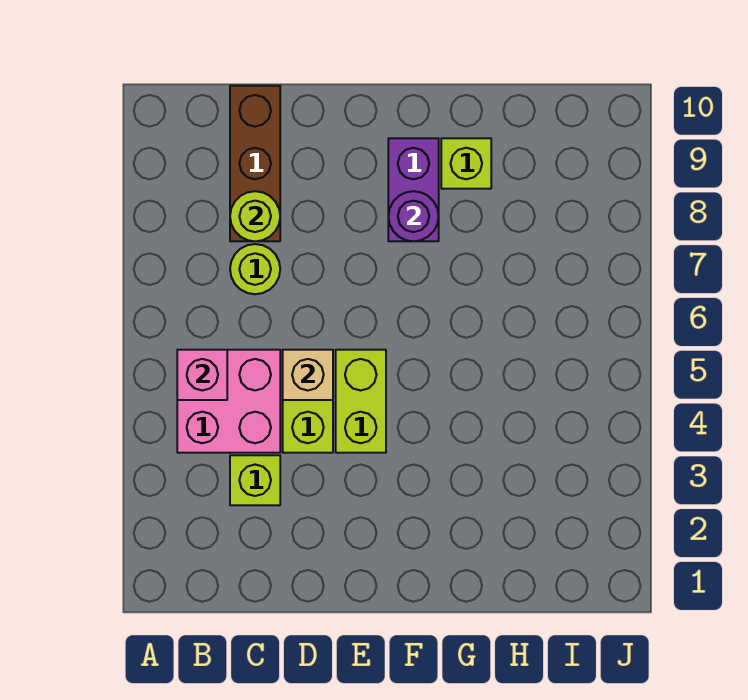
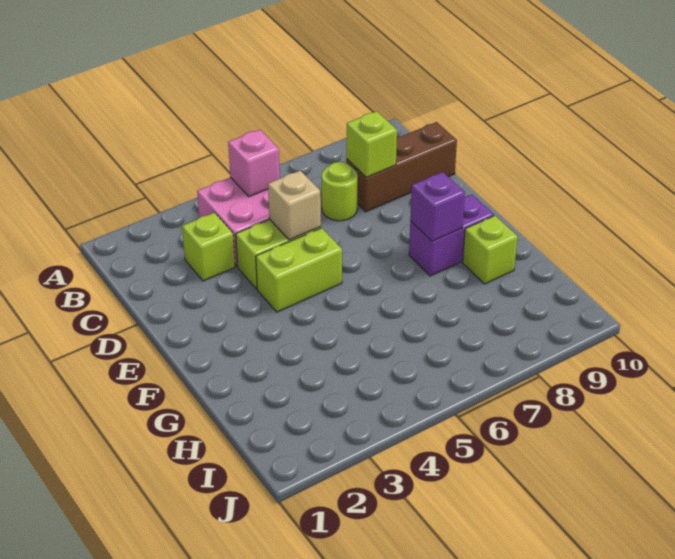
lime 1x1 round brick [230,191,280,241] -> lime 1x1 brick [346,111,397,177]
purple 1x1 round brick [388,191,439,241] -> purple 1x1 brick [410,172,465,241]

